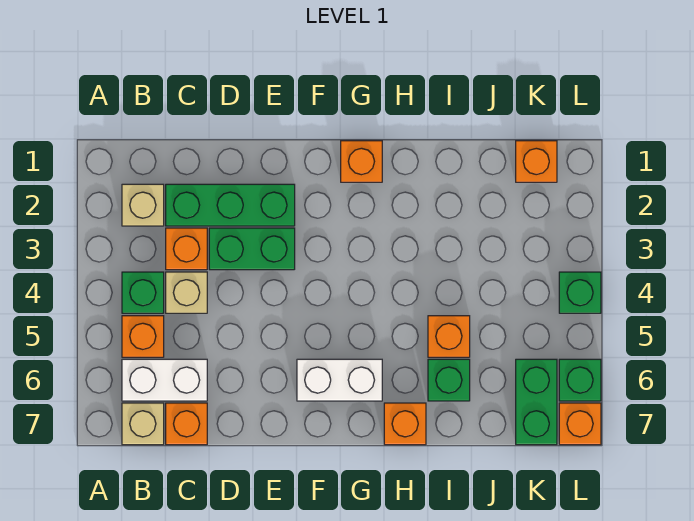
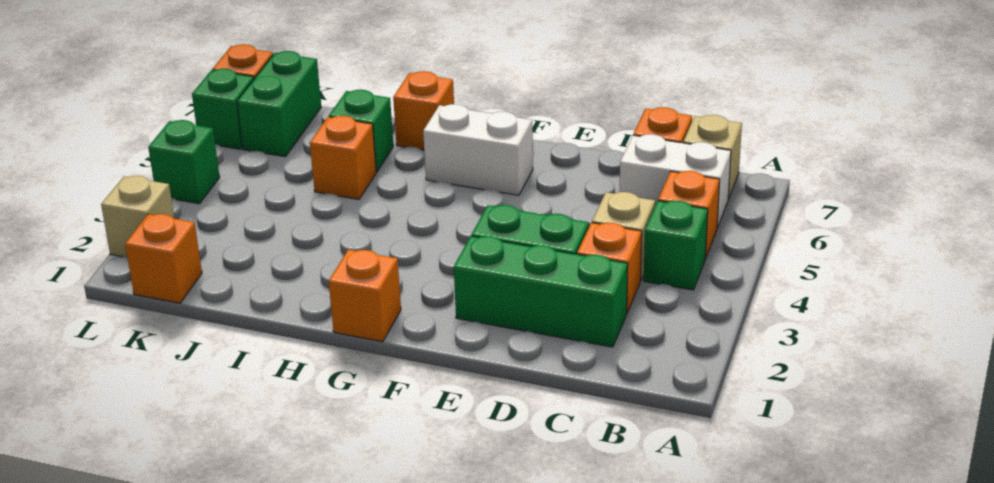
tan 1x1 brick [122,184,164,226] -> tan 1x1 brick moved to [101,176,174,257]

